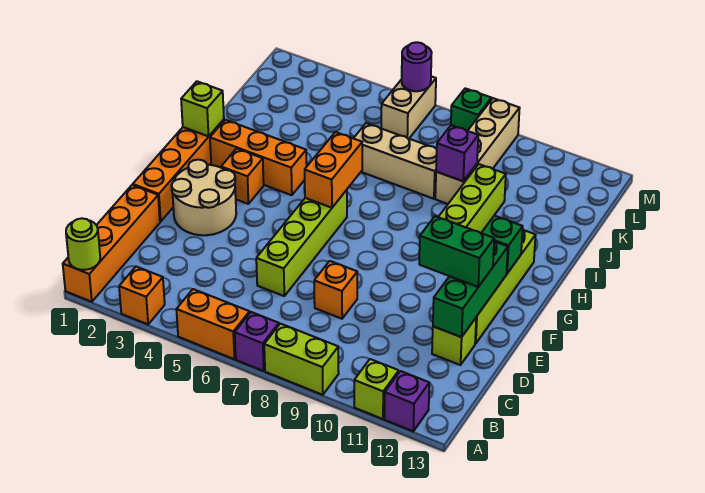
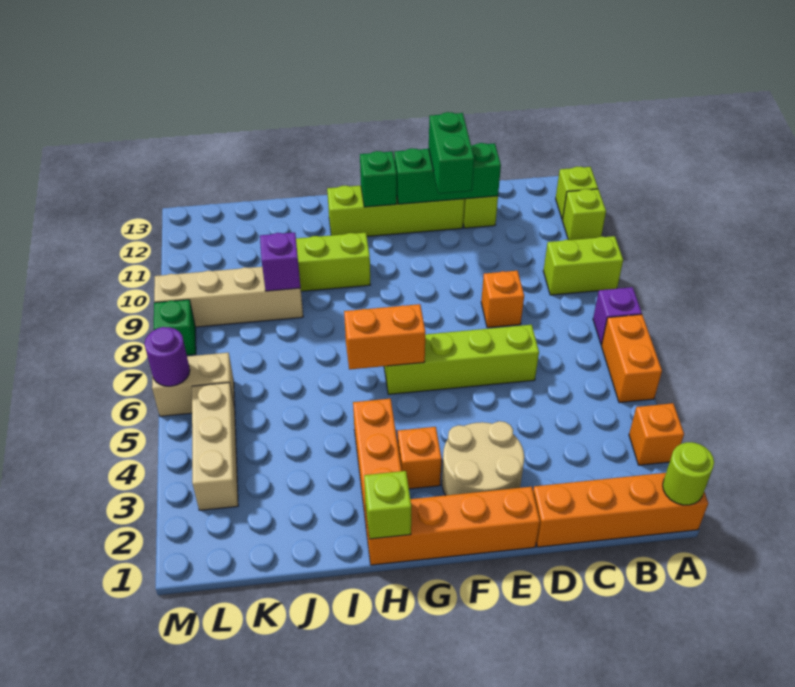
lime 1x2 brick [264,324,339,395] -> lime 1x2 brick turned to [543,236,623,295]
purple 1x1 brick [384,371,429,431] -> lime 1x1 brick [556,167,598,220]
tan 1x3 brick [354,123,437,199] -> tan 1x3 brick moved to [192,383,238,510]

